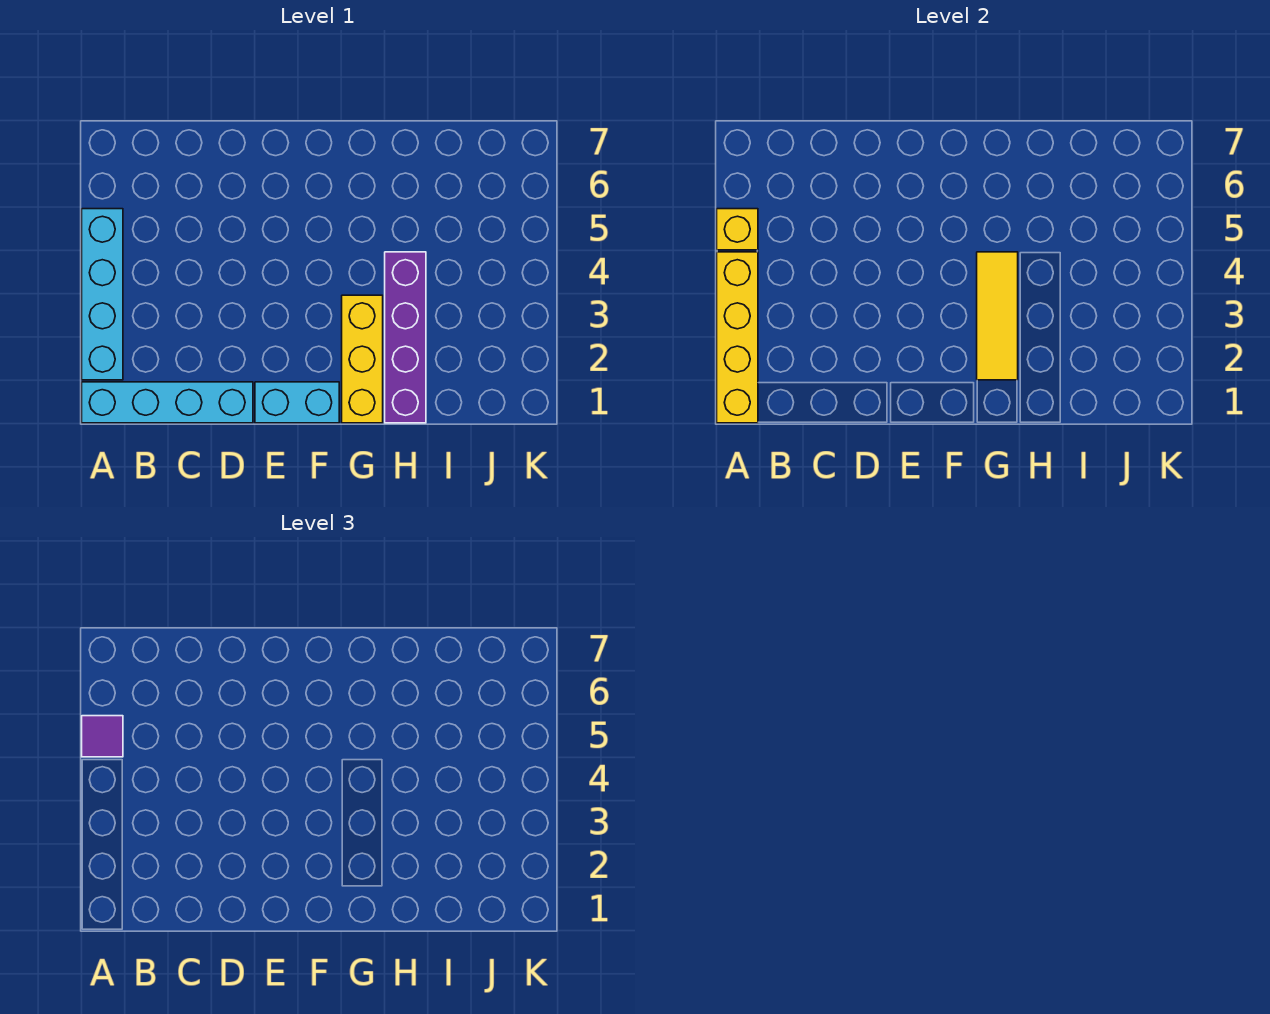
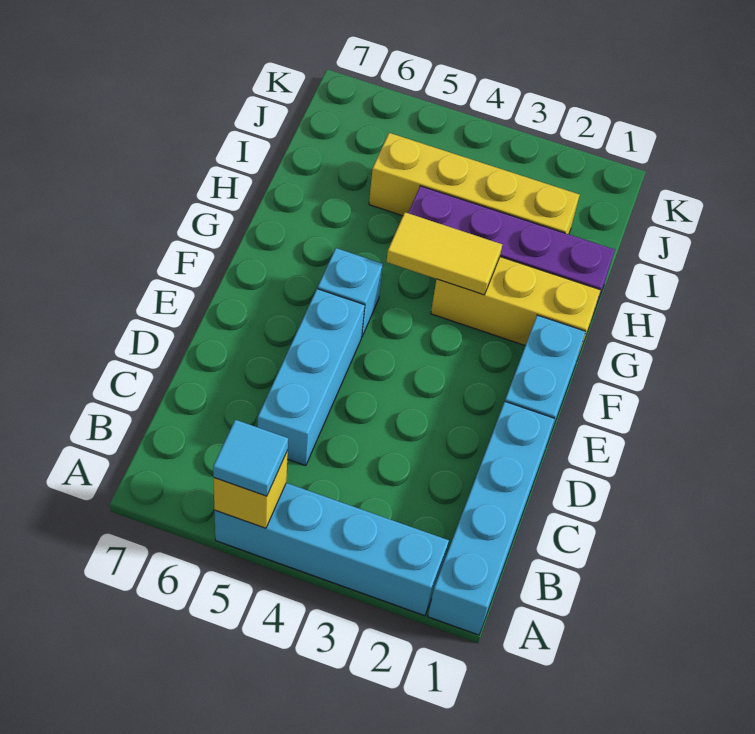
yellow 1x4 brick [717,252,758,423] -> yellow 1x4 brick moved to [369,133,579,234]
purple 1x1 tile [82,716,123,757] -> cyan 1x1 tile [213,420,288,496]
none -> cyan 1x3 brick [258,289,365,466]
none -> cyan 1x1 brick [318,248,383,336]
yellow 1x3 tile [977,252,1018,380] -> yellow 1x2 tile [386,212,502,295]

